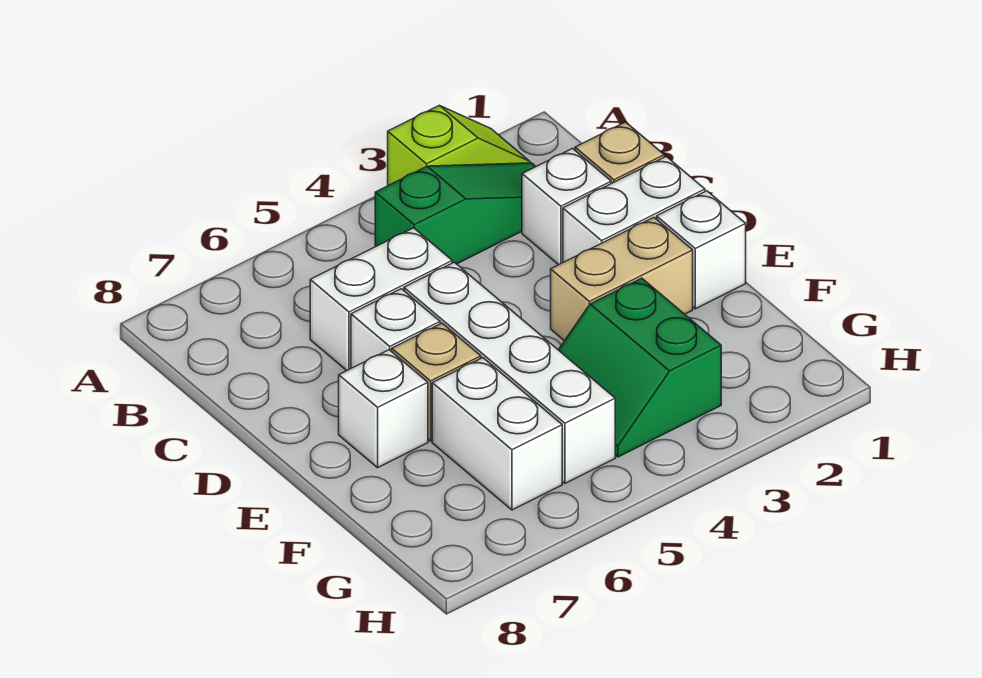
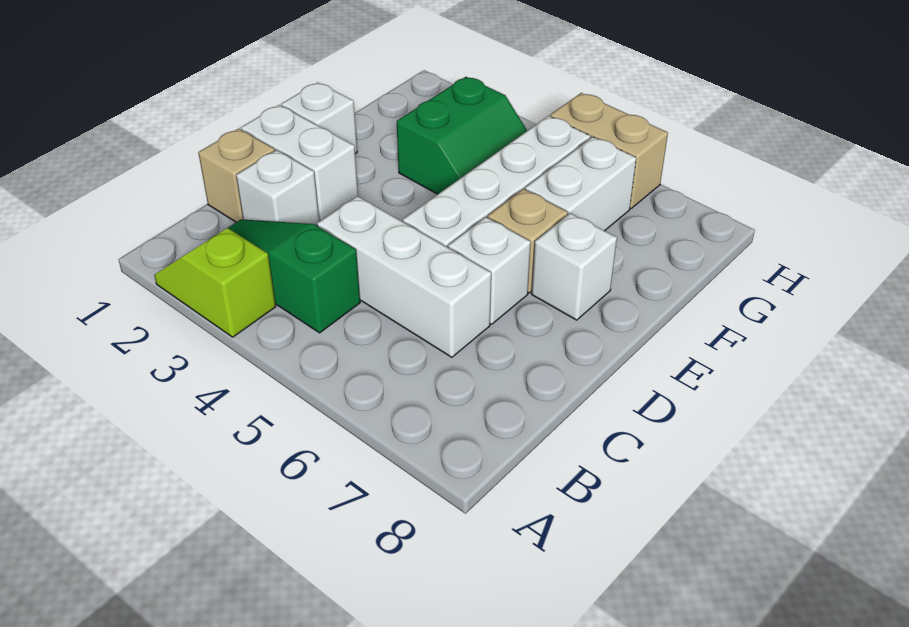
white 1x2 brick [310,228,452,370] -> white 1x3 brick [317,196,491,357]
tan 1x2 brick [551,217,693,341] -> tan 1x2 brick moved to [550,93,668,209]

